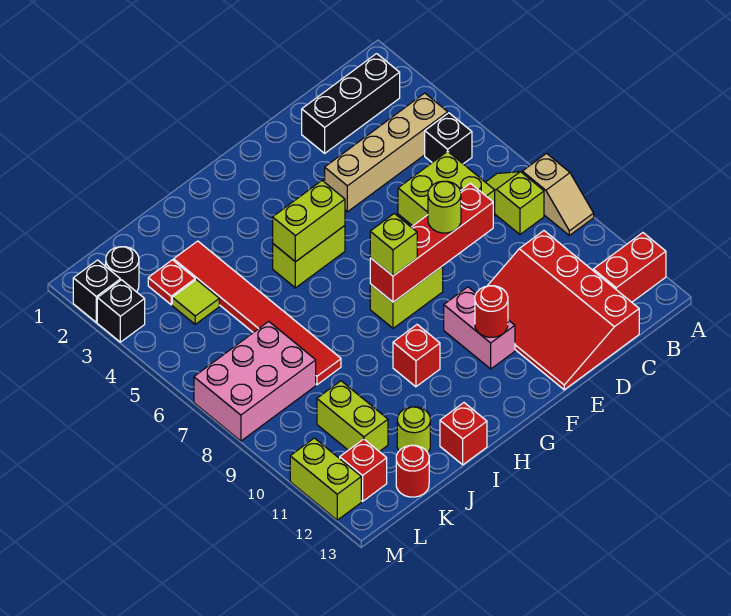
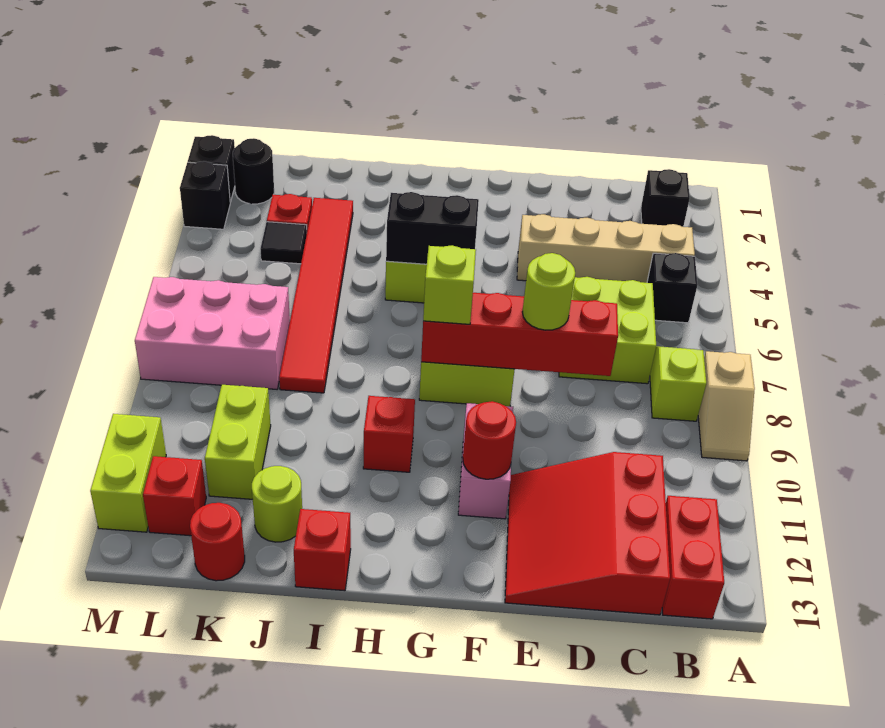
red 1x2 brick [593,233,666,302] -> red 1x2 brick turned to [662,496,724,619]
black 1x3 brick [302,54,400,153] -> black 1x1 brick [641,169,690,227]
red 3x4 slope [488,231,639,390] -> red 3x3 slope [505,452,670,615]
lime 1x2 brick [273,181,345,262] -> black 1x2 brick [386,192,479,264]
lime 1x1 tile [172,280,219,324] -> black 1x1 tile [261,222,307,264]

